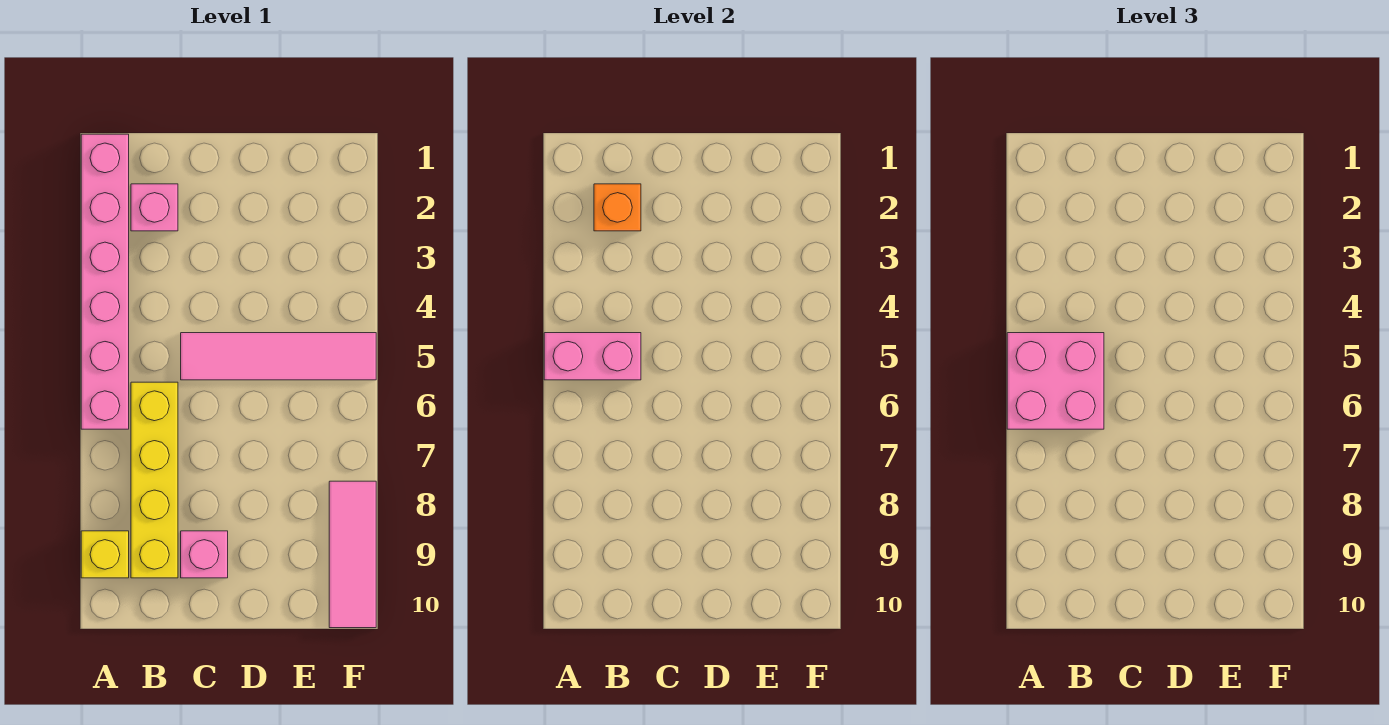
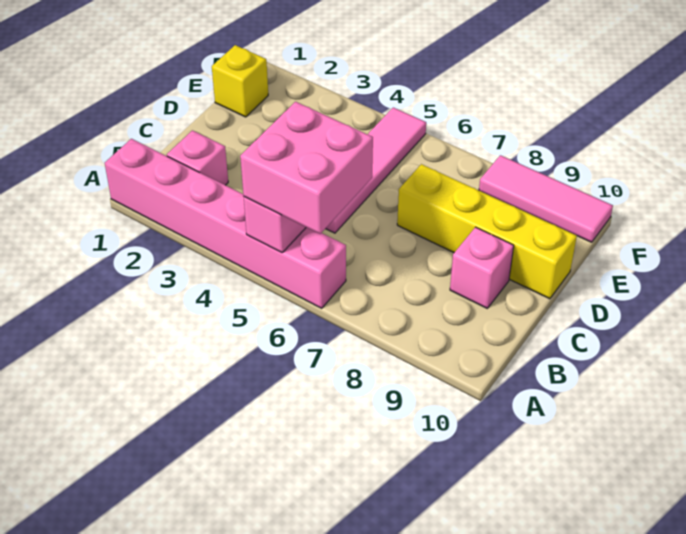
yellow 1x1 brick [81,531,129,578] -> yellow 1x1 brick moved to [212,45,268,117]
orange 1x1 brick [594,184,641,231] -> none
yellow 1x4 brick [131,382,178,578] -> yellow 1x4 brick moved to [397,164,577,299]

